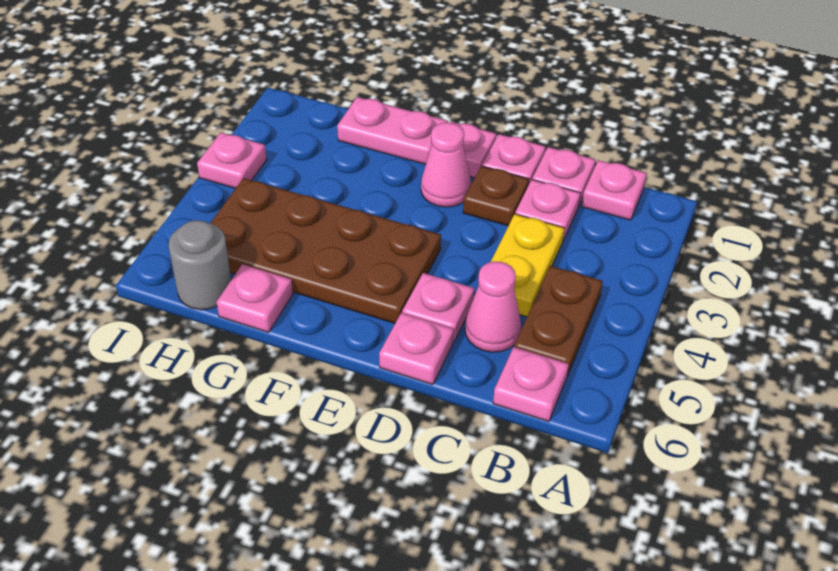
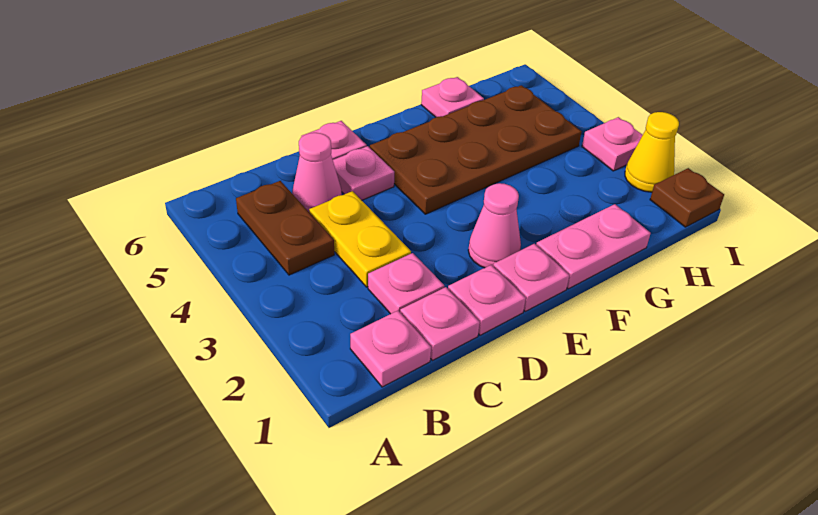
pink 1x1 plate [493,347,569,422] -> none
brown 1x1 plate [463,166,529,226] -> brown 1x1 plate moved to [650,168,724,227]
grey 1x1 round brick [169,220,231,310] -> none
none -> yellow 1x1 cone [625,112,679,192]

